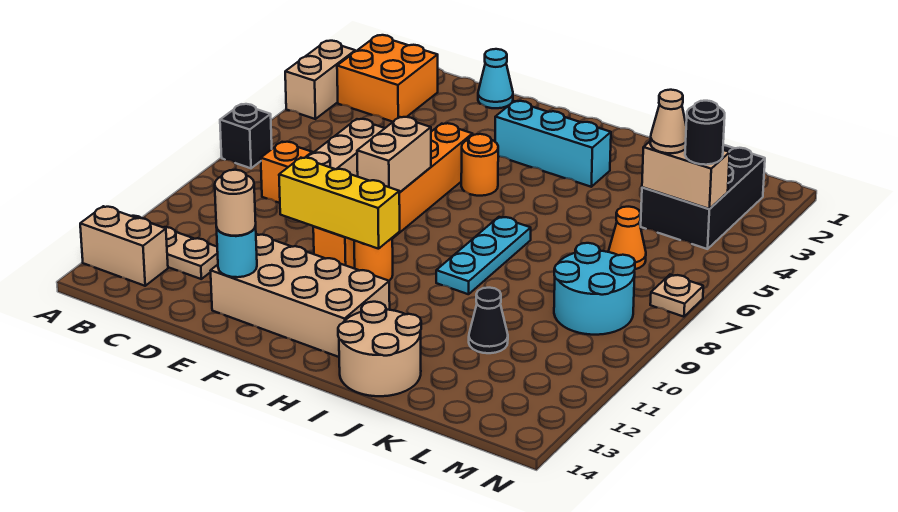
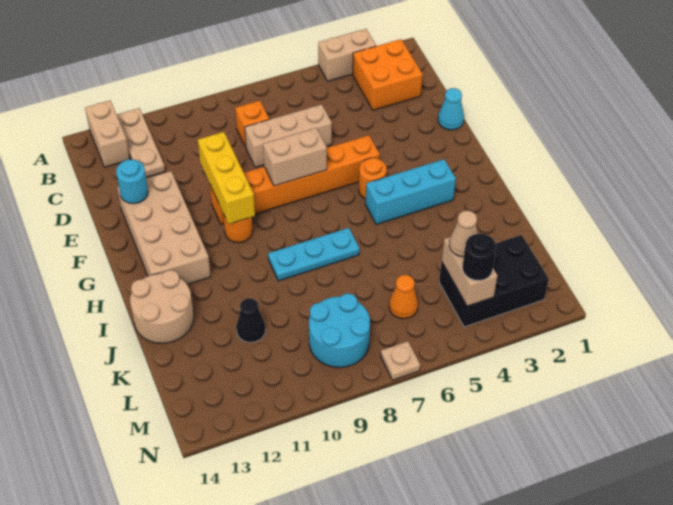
black 1x1 brick [220,104,272,168] -> none
tan 1x1 round brick [215,170,256,236] -> none
cyan 1x3 brick [495,101,611,187] -> cyan 1x3 brick turned to [365,159,456,225]

